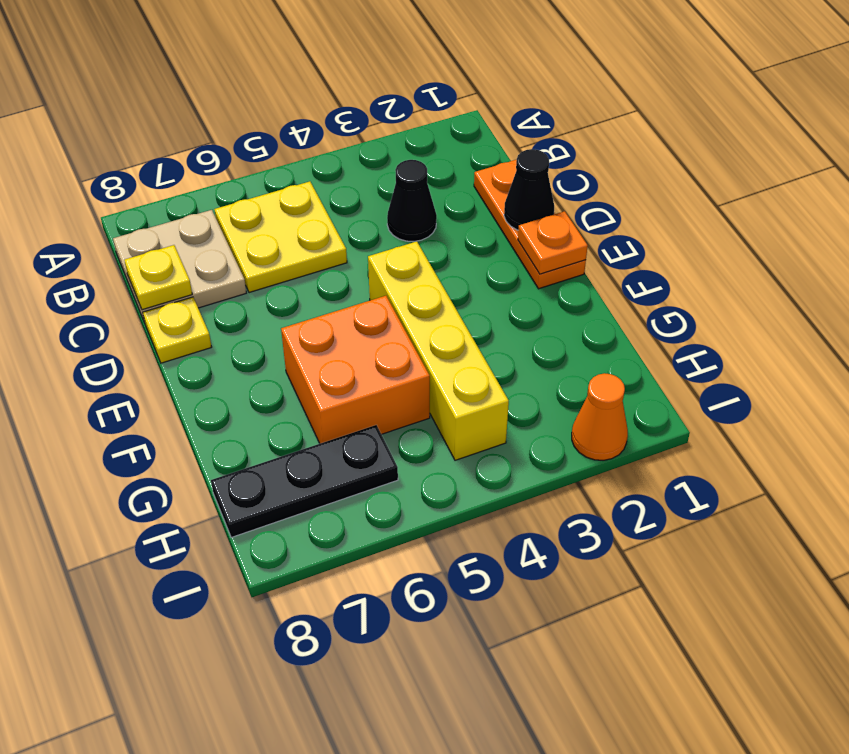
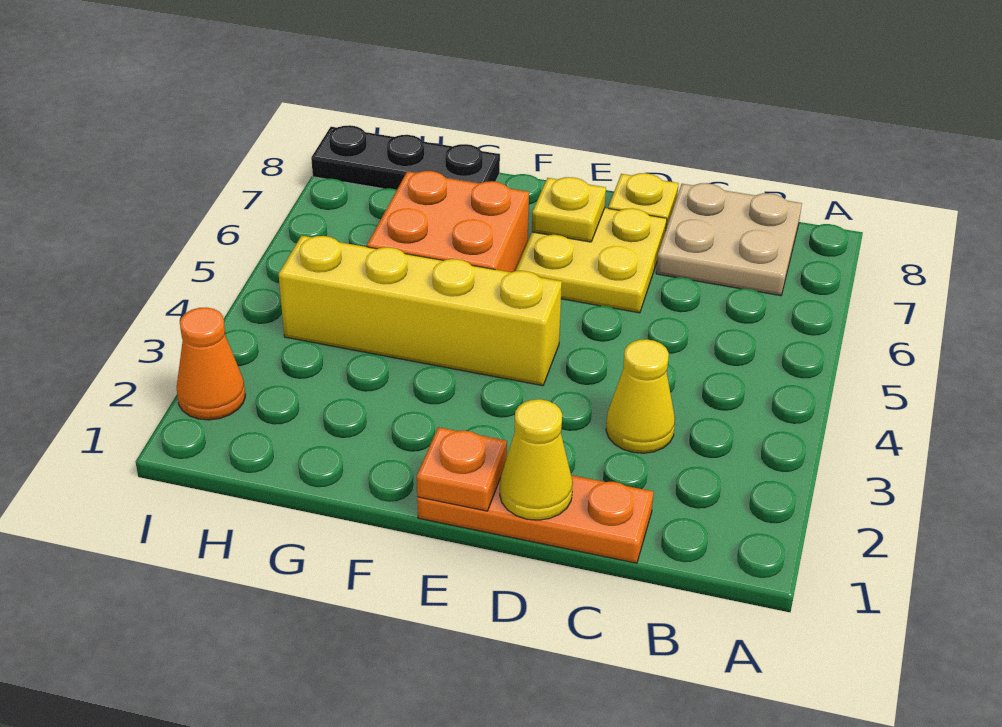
yellow 2x2 plate [214,181,347,293] -> yellow 2x2 plate moved to [516,208,667,313]
black 1x1 cone [387,160,437,241] -> yellow 1x1 cone [606,339,675,453]
yellow 1x1 plate [124,245,192,310] -> yellow 1x1 plate moved to [532,177,606,242]
black 1x1 cone [504,149,554,230] -> yellow 1x1 cone [500,399,573,520]
black 1x3 plate [211,425,398,538] -> black 1x3 plate turned to [311,125,500,190]

